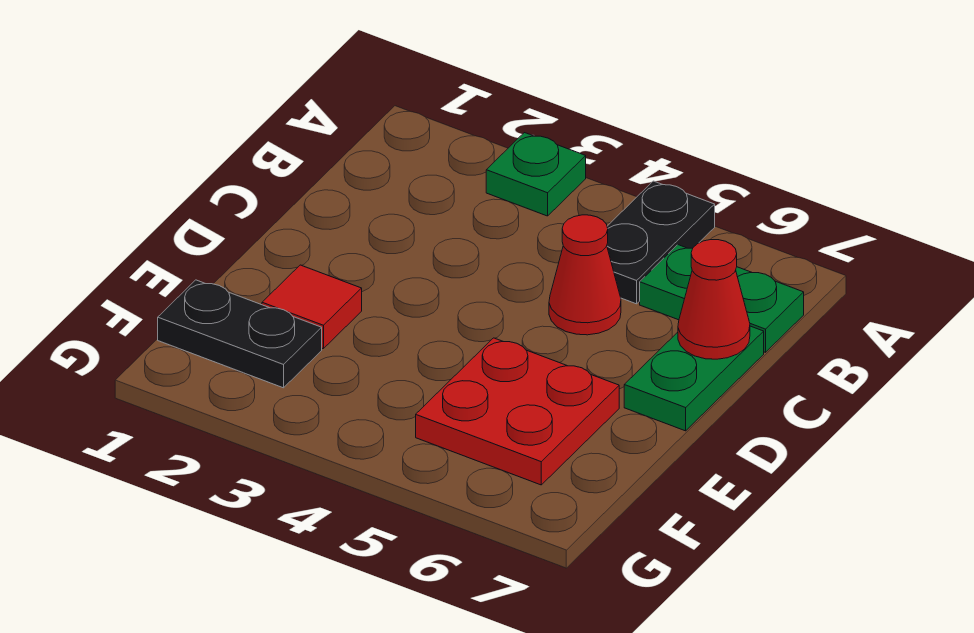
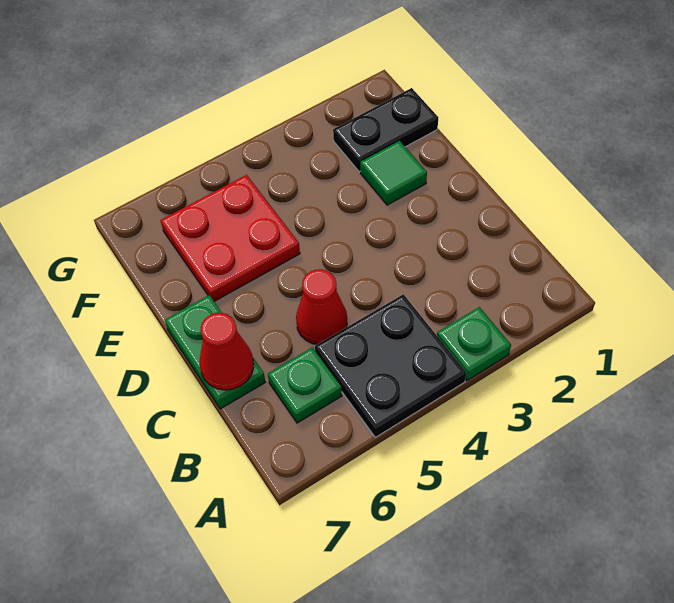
black 1x2 plate [607,181,715,304] -> black 2x2 plate [315,294,466,437]
green 1x2 plate [640,245,804,352] -> green 1x1 plate [268,348,342,423]
red 1x1 tile [262,265,362,349] -> green 1x1 tile [360,141,427,205]

